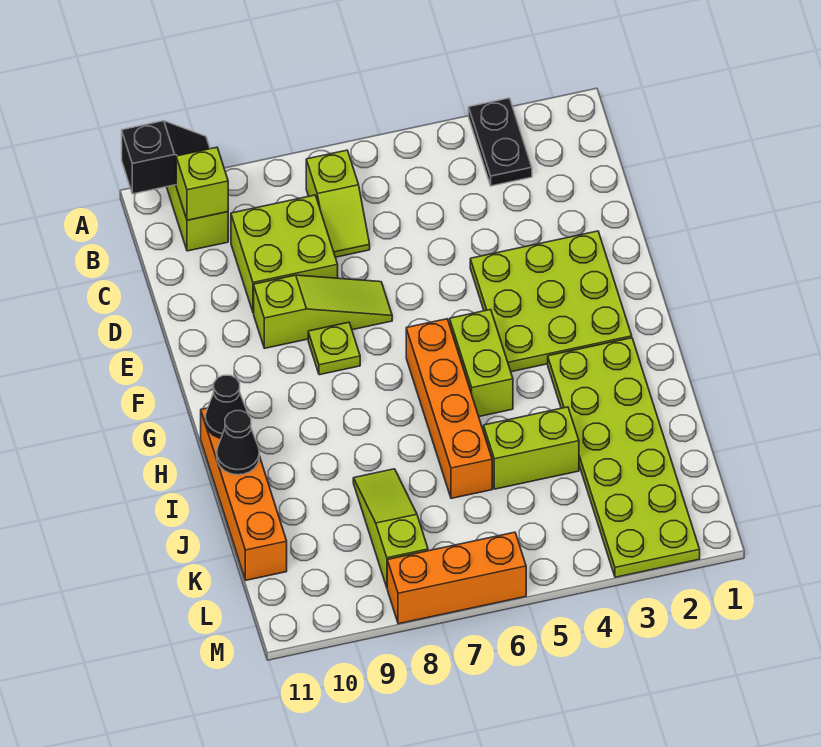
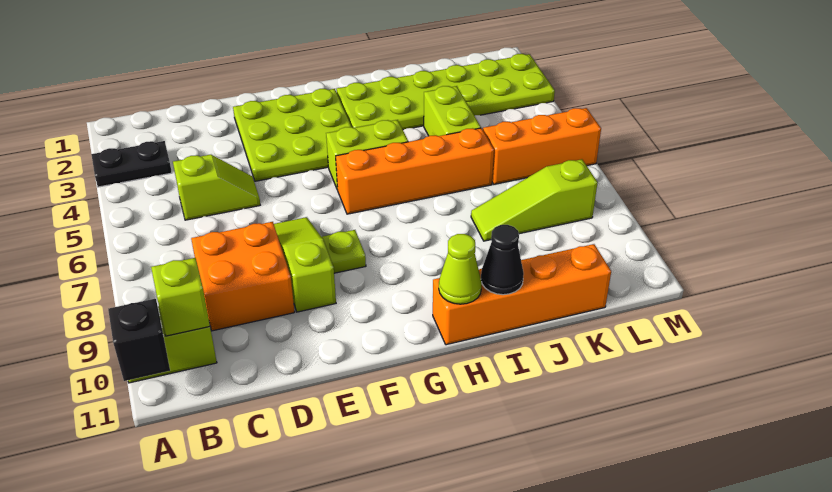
lime 1x2 slope [306,150,370,257] -> lime 1x2 slope moved to [173,155,260,220]
lime 2x2 brick [231,195,338,313] -> orange 2x2 brick [191,222,295,331]
black 1x1 cone [205,375,248,438] -> lime 1x1 cone [439,234,482,304]
orange 1x3 brick [387,532,526,624] -> orange 1x3 brick turned to [483,108,601,184]

